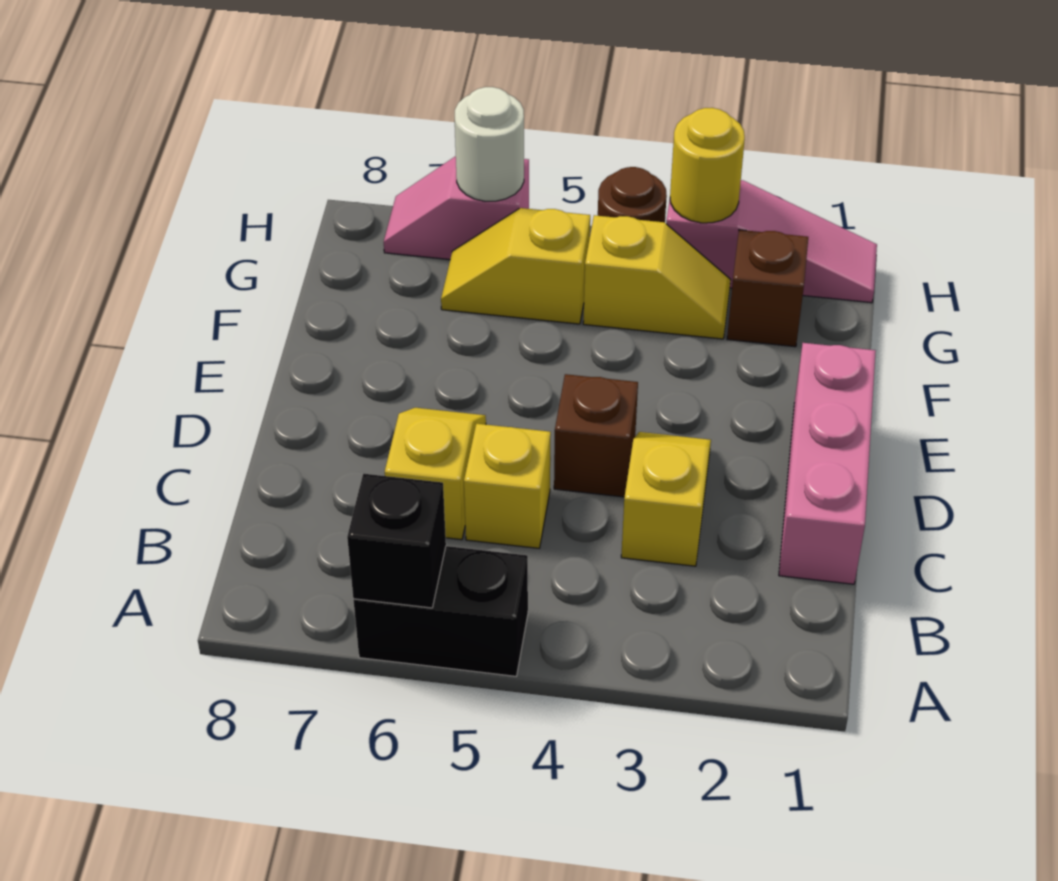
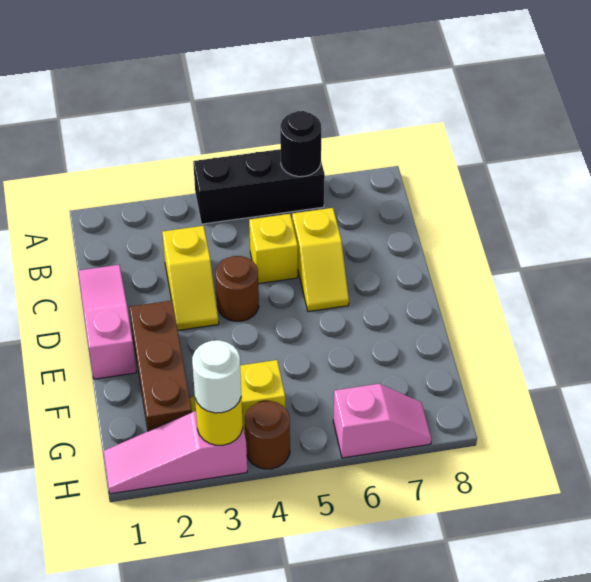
black 1x2 brick [353,546,528,676] -> black 1x3 brick [193,149,325,224]
black 1x1 brick [347,474,446,608] -> black 1x1 round brick [280,111,322,177]
pink 1x3 brick [779,343,876,584] -> pink 1x3 slope [79,265,136,379]
brown 1x1 brick [554,374,638,497] -> brown 1x1 round brick [216,256,259,321]
brown 1x1 brick [727,230,808,347] -> brown 1x3 brick [129,301,192,431]
yellow 1x2 slope [441,208,590,324] -> none
white 1x1 round brick [455,87,524,201] -> white 1x1 round brick moved to [192,340,241,413]

